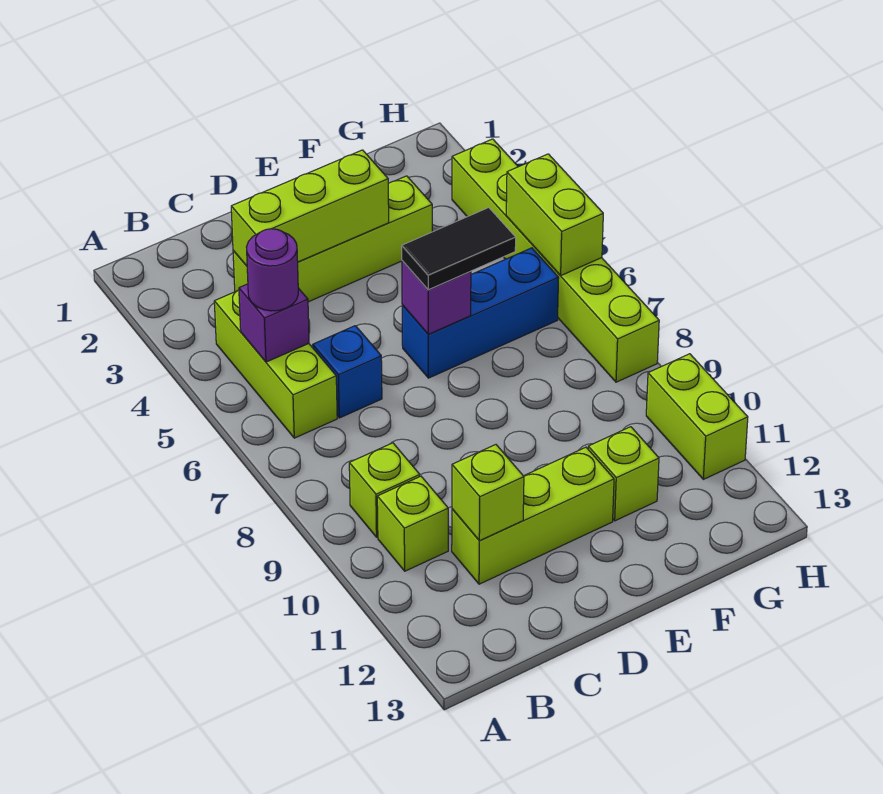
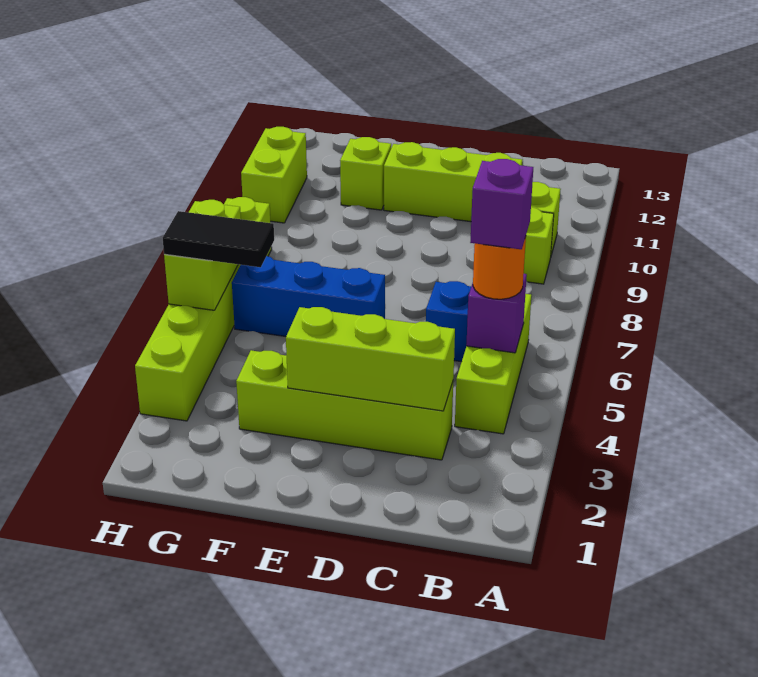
purple 1x1 round brick [247,229,298,311] -> orange 1x1 round brick [473,237,526,299]
lime 1x1 brick [452,445,524,541] -> none
purple 1x1 brick [402,261,471,334] -> purple 1x1 brick moved to [470,159,533,249]
black 1x2 tile [402,208,516,290] -> black 1x2 tile moved to [163,211,274,267]

